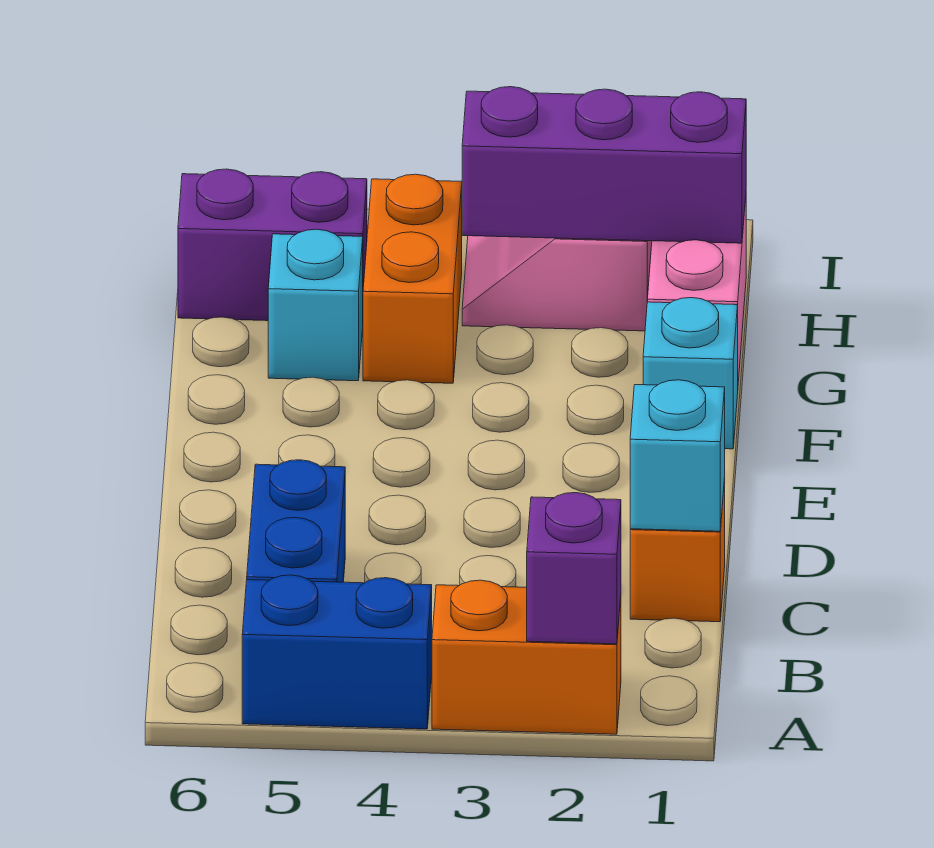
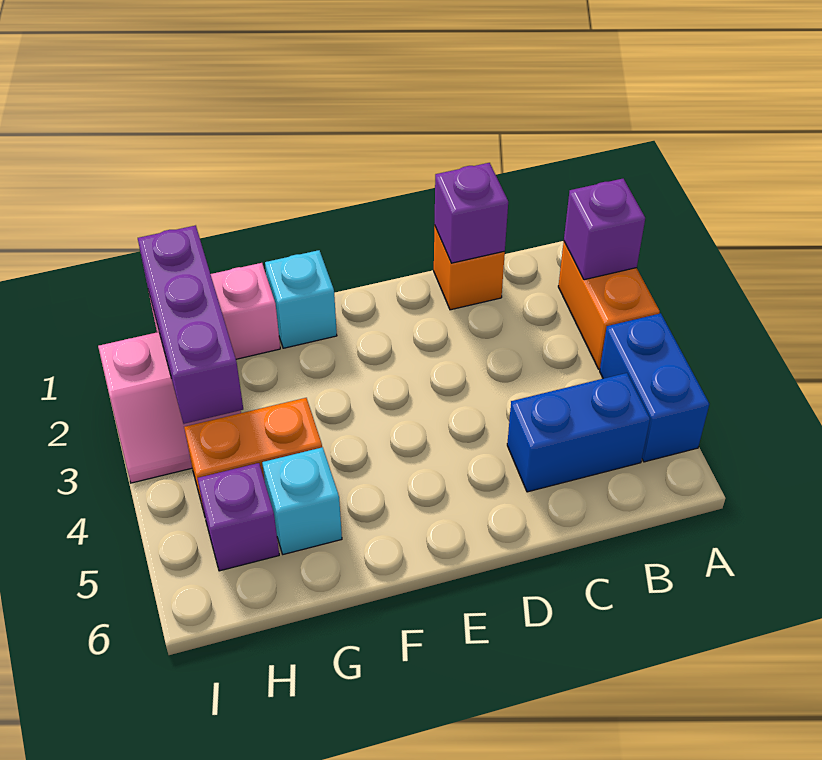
cyan 1x1 brick [630,380,725,531] -> purple 1x1 brick [434,163,508,263]
purple 1x2 brick [178,169,367,321] -> purple 1x1 brick [198,463,279,571]

